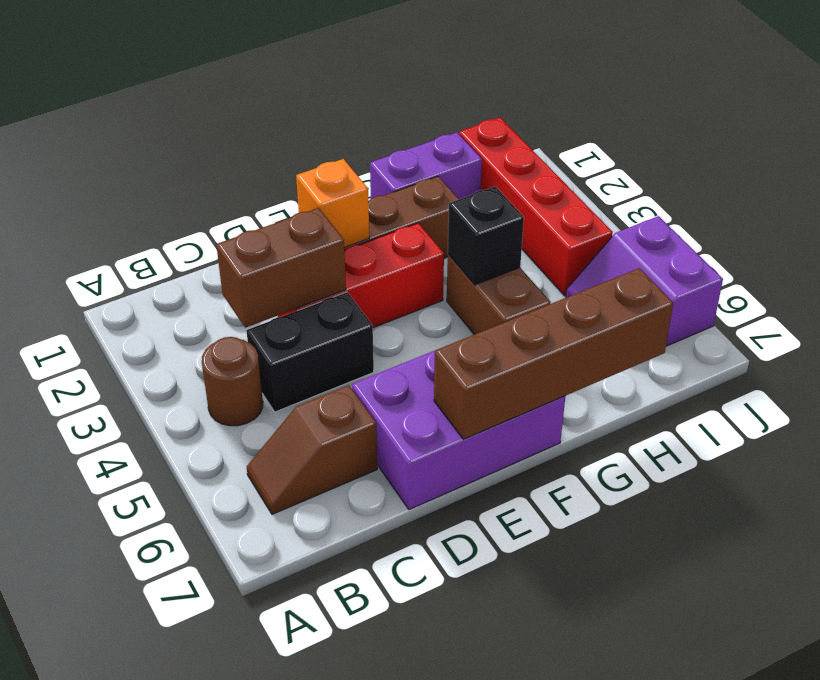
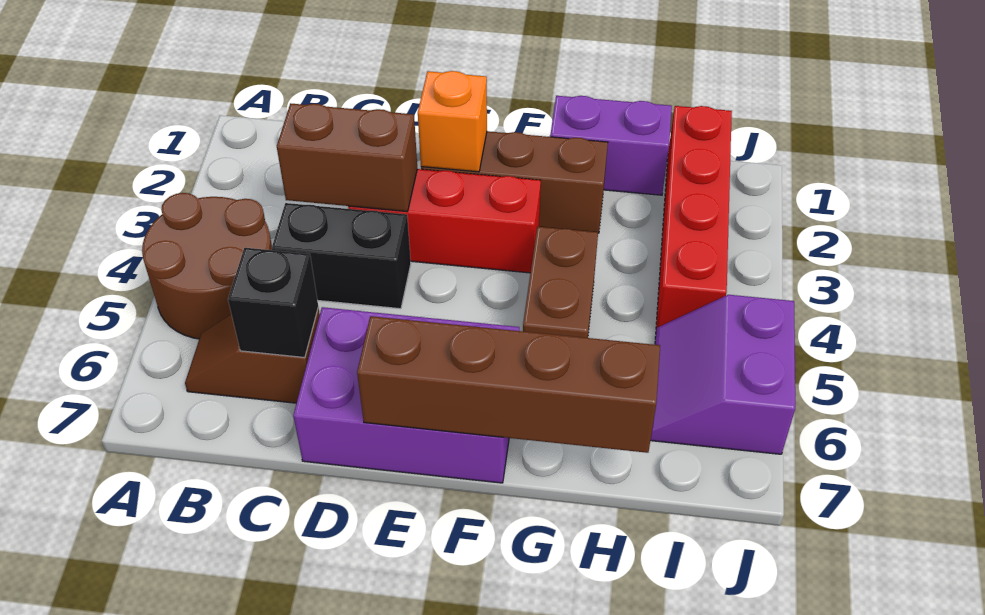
brown 1x1 round brick [202,337,263,426] -> brown 2x2 round brick [142,193,272,339]
black 1x1 brick [448,186,524,285] -> black 1x1 brick moved to [228,248,318,358]

